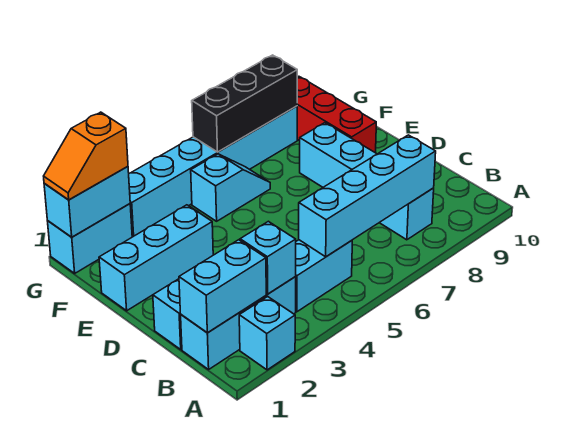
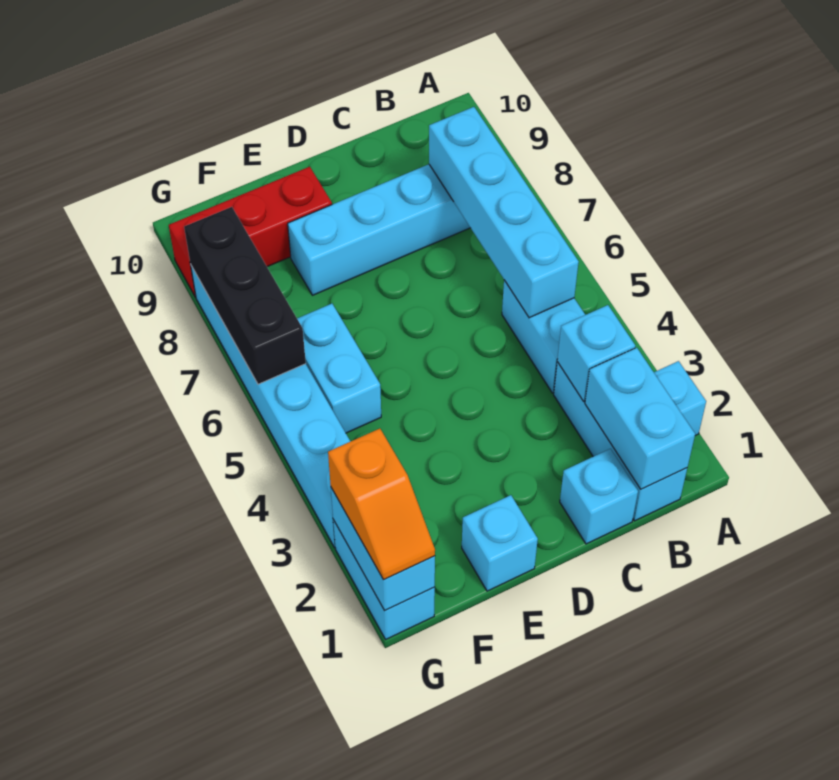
cyan 1x3 brick [99,205,213,311] -> cyan 1x1 brick [462,495,538,591]
cyan 1x2 slope [191,154,270,221] -> cyan 1x2 brick [297,303,381,433]

